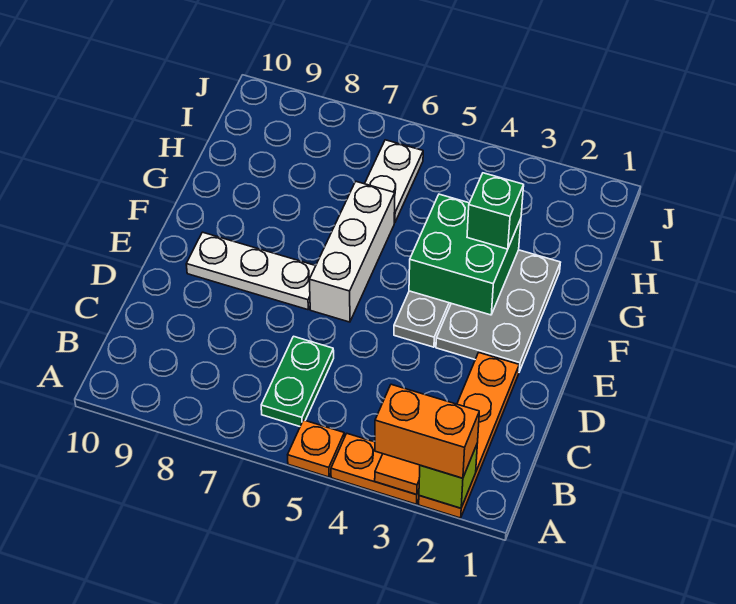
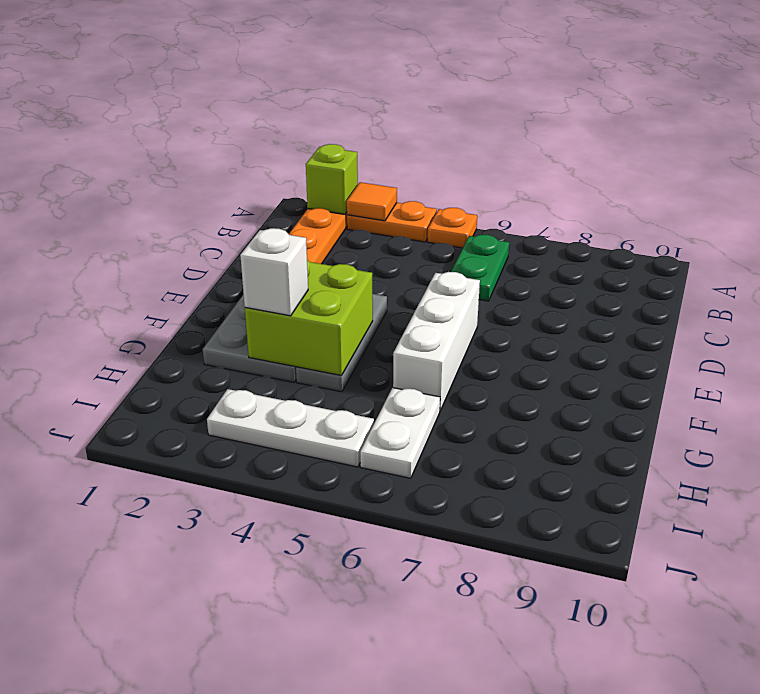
orange 1x2 brick [375,384,479,478] -> none
white 1x3 plate [186,232,315,310] -> white 1x3 plate moved to [207,389,374,467]
green 2x2 brick [409,194,521,315] -> lime 2x2 brick [245,260,373,376]
green 1x1 brick [467,173,524,249] -> white 1x1 brick [240,228,308,316]

